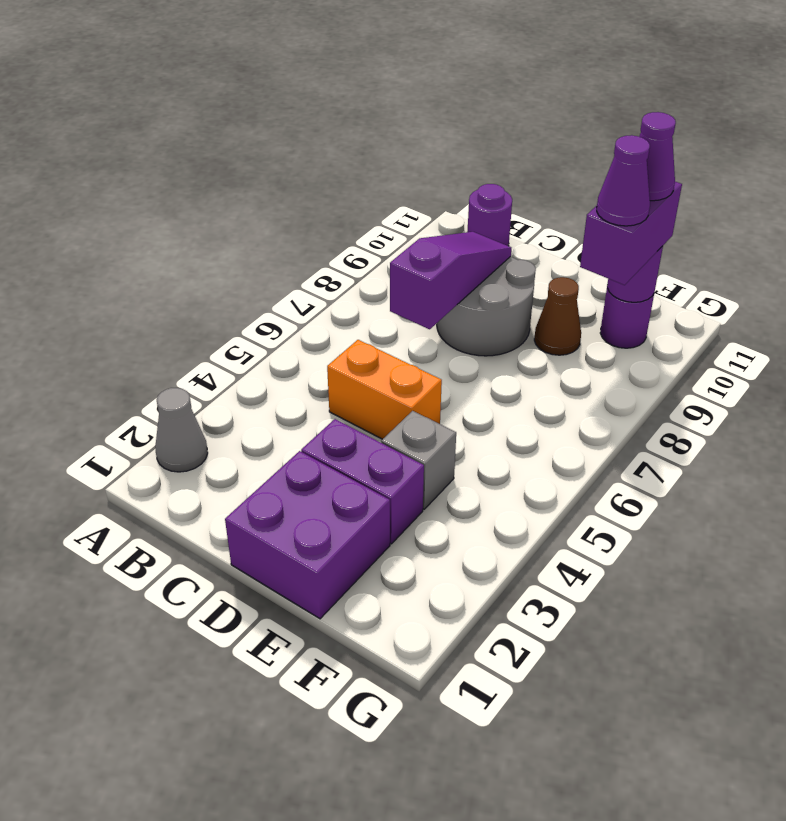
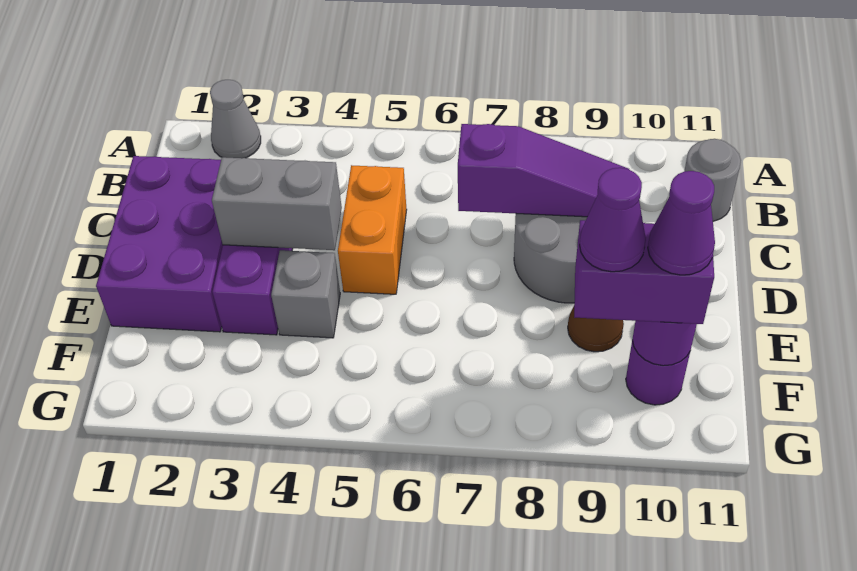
purple 1x1 round brick [467,184,512,246] -> grey 1x1 round brick [685,139,741,221]
purple 2x2 brick [225,451,390,619] -> purple 2x3 brick [96,156,223,332]
none -> grey 1x2 brick [212,157,342,250]

